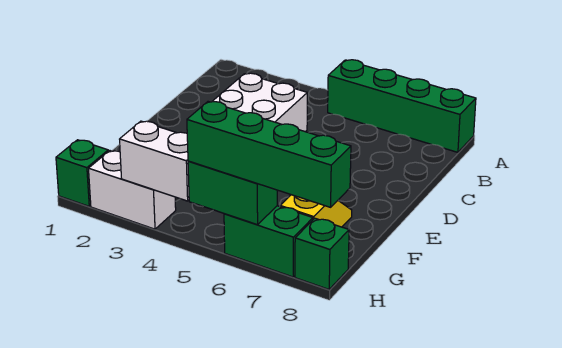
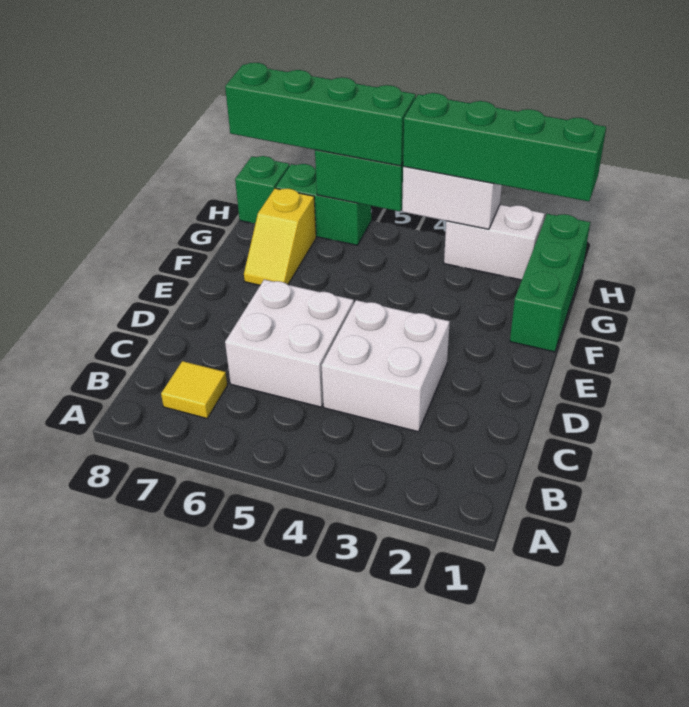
green 1x4 brick [328,60,476,152] -> green 1x4 brick moved to [403,93,606,201]
none -> yellow 1x1 tile [161,361,227,418]
none -> white 2x2 brick [225,280,354,407]
green 1x1 brick [56,140,108,206] -> green 1x3 brick [510,214,590,352]

